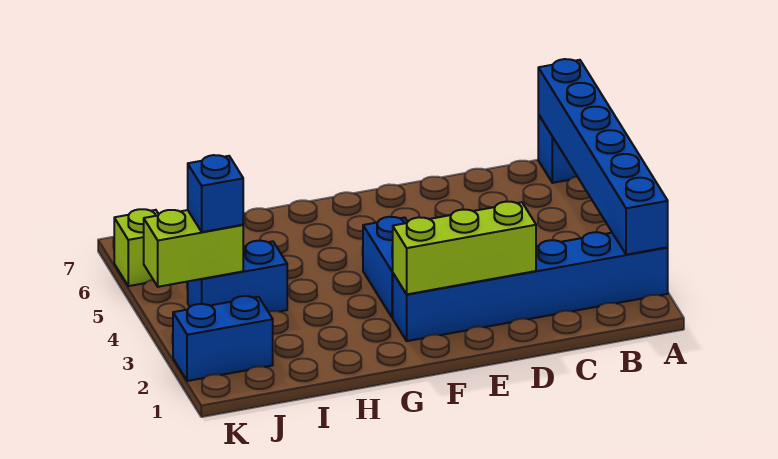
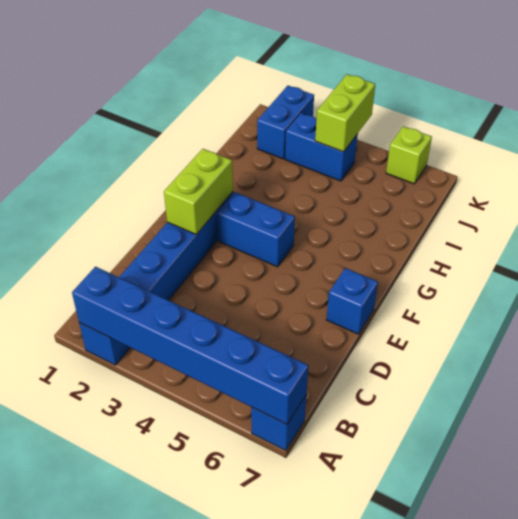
lime 1x3 brick [393,202,536,294] -> lime 1x2 brick [164,149,233,234]
blue 1x2 brick [188,241,287,312] -> blue 1x2 brick turned to [285,113,358,181]
blue 1x1 brick [188,155,243,232] -> blue 1x1 brick moved to [327,268,378,334]

